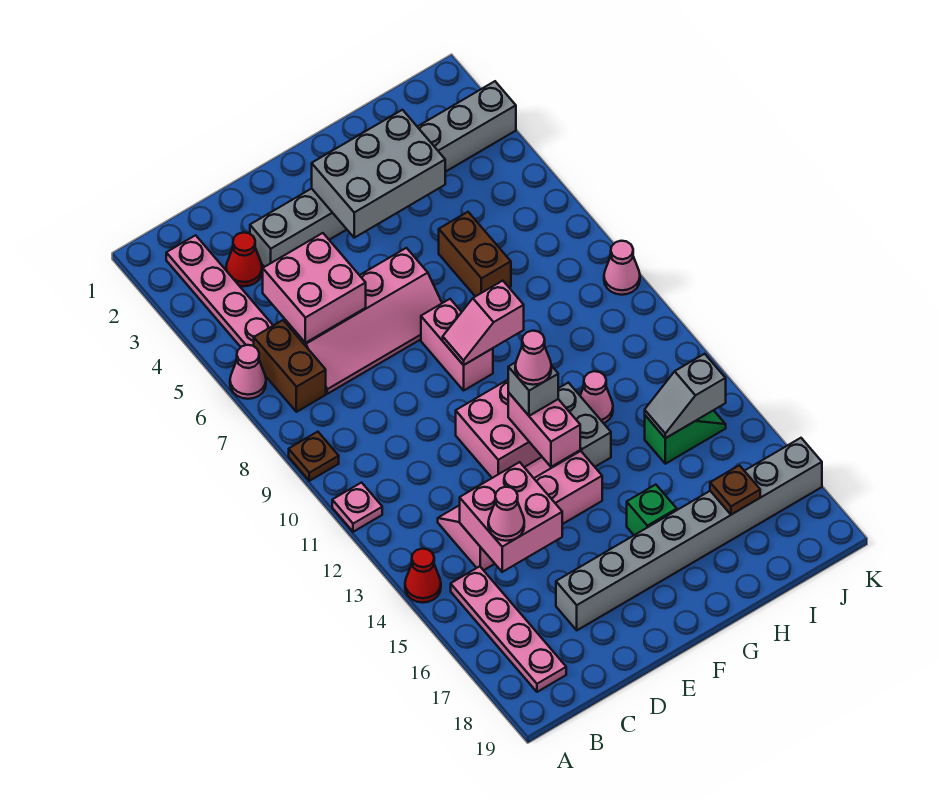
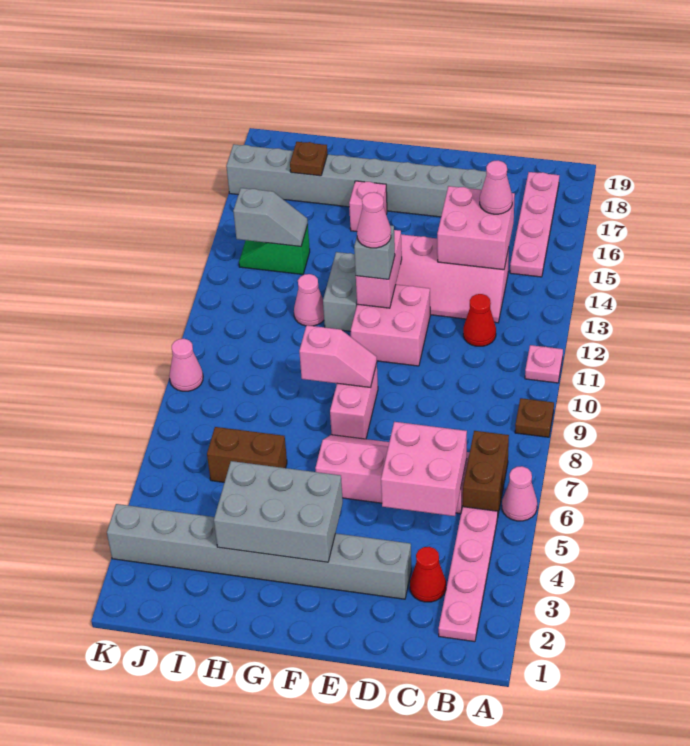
red 1x1 cone [405,549,441,603] -> red 1x1 cone moved to [463,294,496,346]
green 1x1 brick [627,485,677,535] -> pink 1x1 brick [349,181,387,232]
brown 1x2 brick [439,212,511,297] -> brown 1x2 brick turned to [207,427,287,482]

